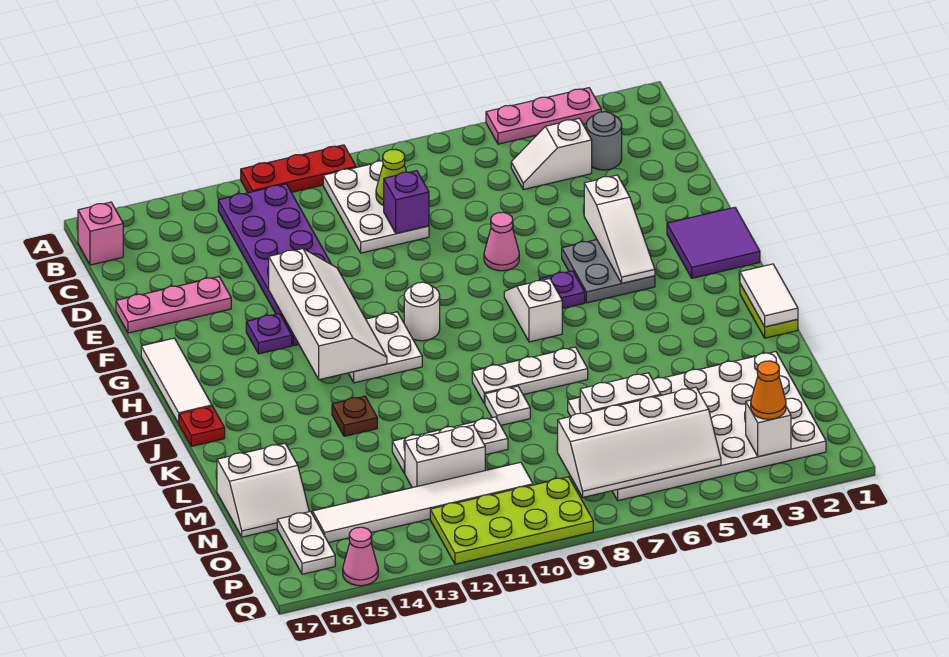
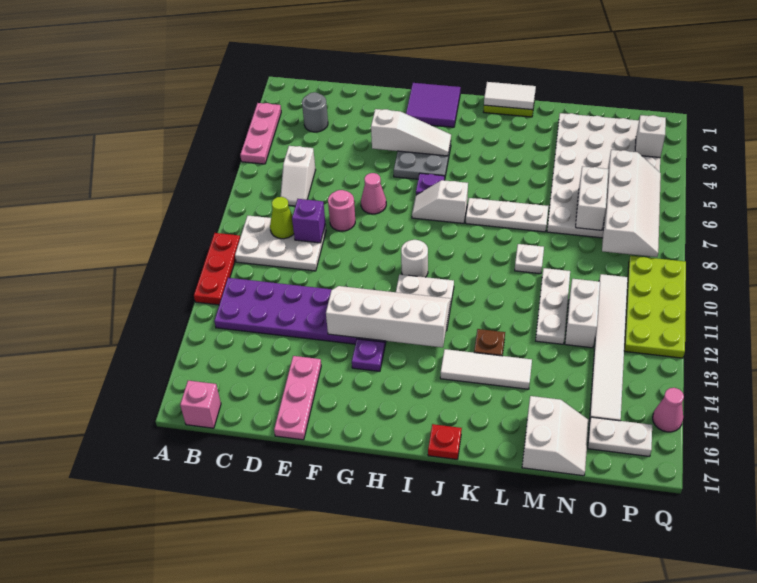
white 1x2 slope [511,118,592,190] -> white 1x2 slope moved to [280,146,315,206]
none -> pink 1x1 round brick [328,190,355,231]
white 1x3 tile [141,338,212,423] -> white 1x3 tile moved to [440,349,532,389]
white 1x3 plate [472,347,588,404] -> white 1x3 plate turned to [466,198,548,232]
orange 1x1 cone [751,361,786,419] -> none

